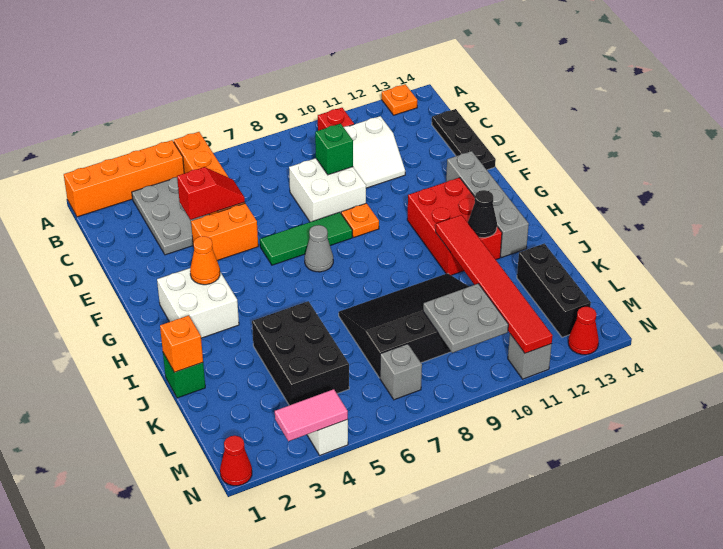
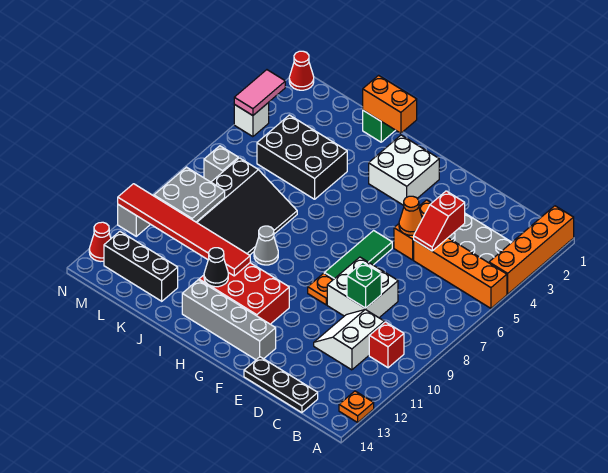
orange 1x1 cone [190,236,220,285] -> orange 1x1 cone moved to [399,196,422,235]
grey 1x1 cone [305,225,333,272] -> grey 1x1 cone moved to [254,226,278,265]
orange 1x1 brick [160,315,203,372] -> orange 1x2 brick [363,75,417,133]

